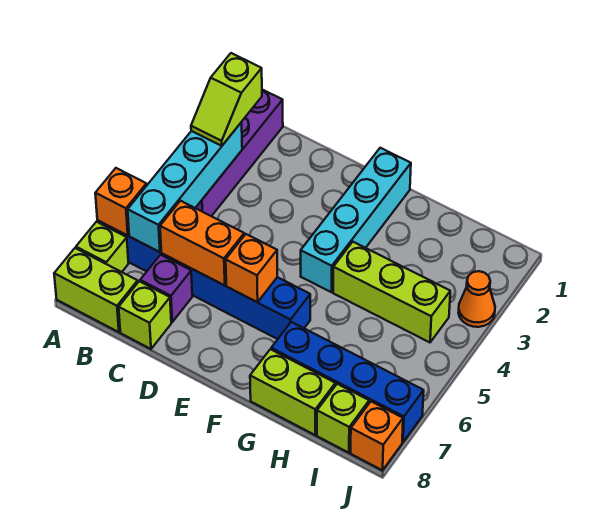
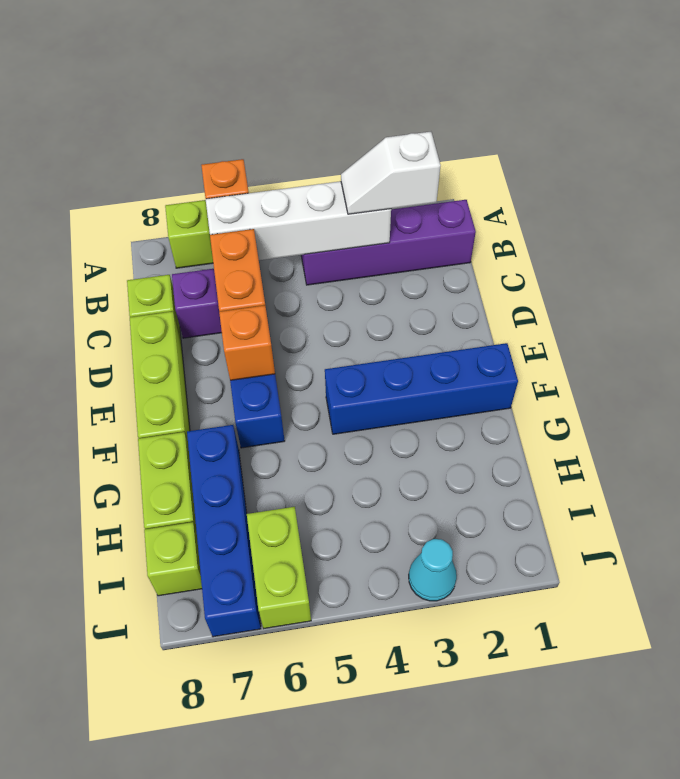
lime 1x2 brick [54,248,138,332] -> lime 1x2 brick moved to [247,507,311,628]
lime 1x2 slope [191,53,262,146] -> white 1x2 slope [341,132,441,214]
cyan 1x4 brick [128,122,242,252] -> white 1x4 brick [206,181,391,260]
cyan 1x4 brick [301,148,411,292] -> blue 1x4 brick [325,343,518,434]
lime 1x3 brick [333,242,450,342] -> lime 1x3 brick moved to [130,311,190,441]
orange 1x1 cone [458,271,495,327] -> cyan 1x1 cone [409,539,457,601]
orange 1x1 brick [351,402,403,470] -> none

